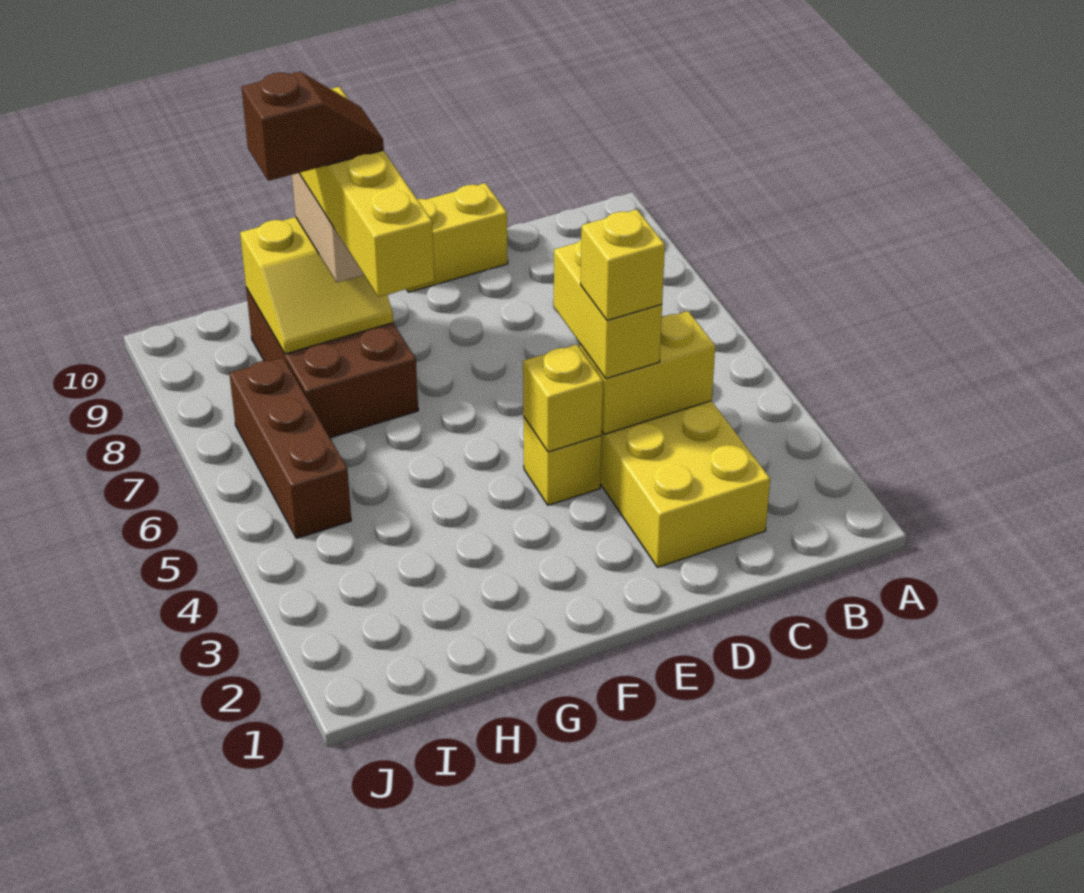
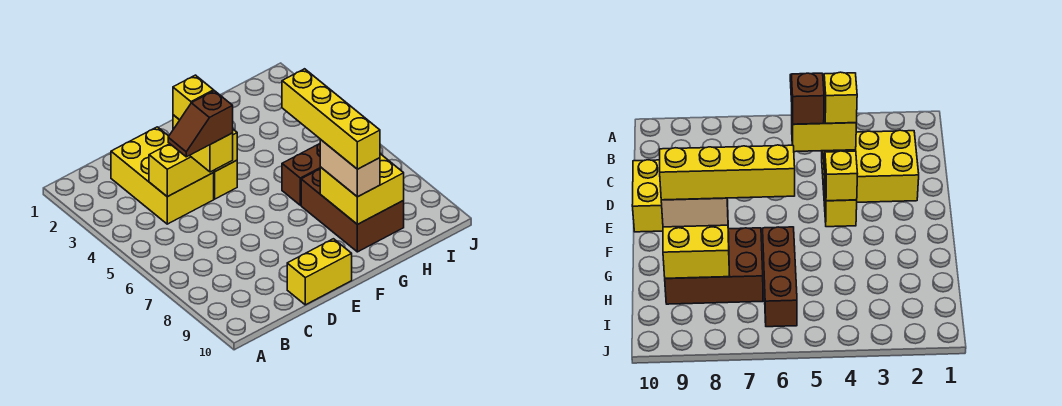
yellow 2x2 slope [240,217,393,354] -> yellow 2x2 brick [320,154,404,224]
brown 1x2 slope [242,72,384,181] -> brown 1x2 slope moved to [168,91,233,157]
brown 1x3 brick [229,357,351,538] -> brown 1x3 brick turned to [282,144,320,205]

